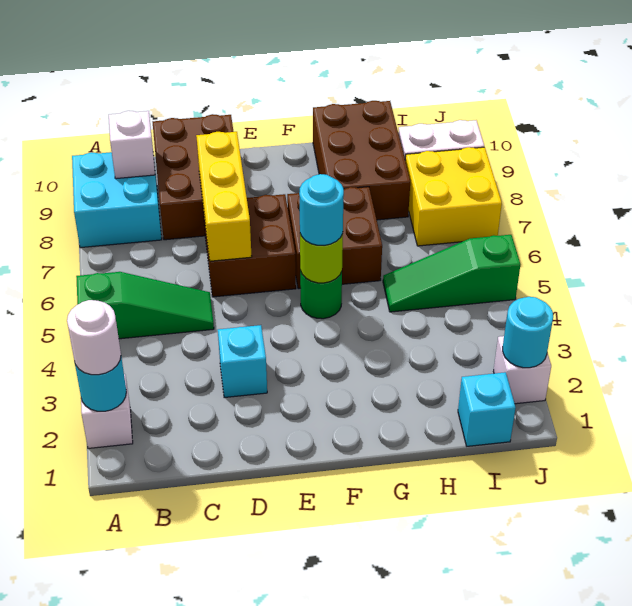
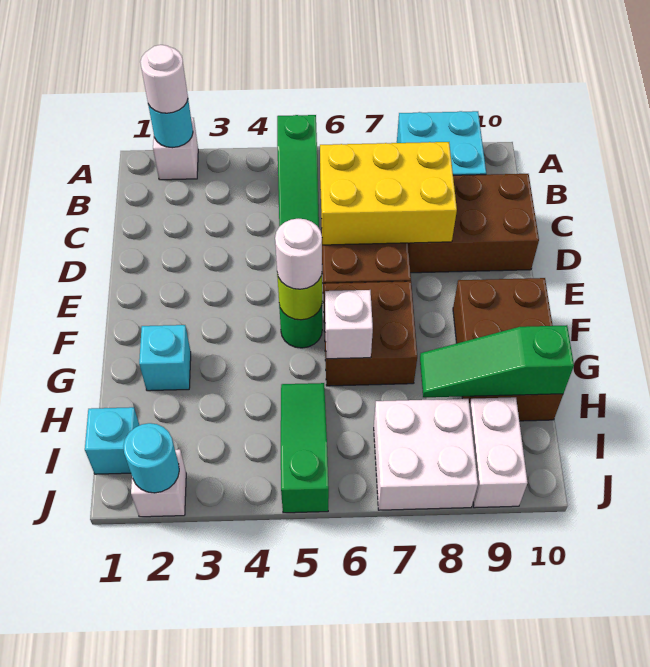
white 1x1 brick [109,111,155,179] -> white 1x1 brick moved to [325,290,373,359]
cyan 1x1 brick [218,325,267,398] -> cyan 1x1 brick moved to [139,325,191,391]
yellow 1x3 brick [196,132,252,261] -> yellow 2x3 brick [320,142,457,245]
cyan 1x1 round brick [299,174,344,245] -> white 1x1 round brick [275,219,322,289]
brown 2x3 brick [313,101,410,220] -> brown 2x3 brick turned to [453,278,563,421]
none -> green 1x3 slope [420,325,574,397]
yellow 2x2 brick [405,147,502,246] -> white 2x2 brick [374,399,478,510]

